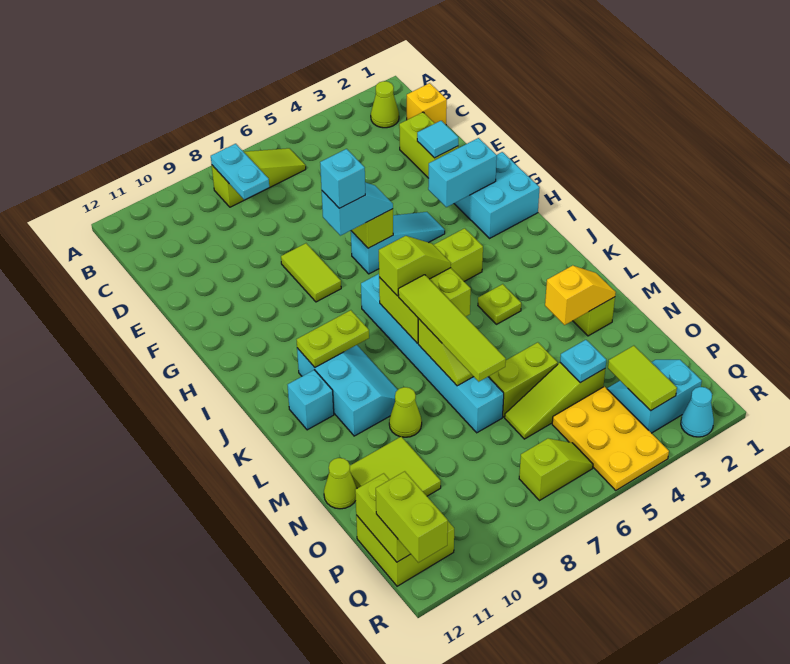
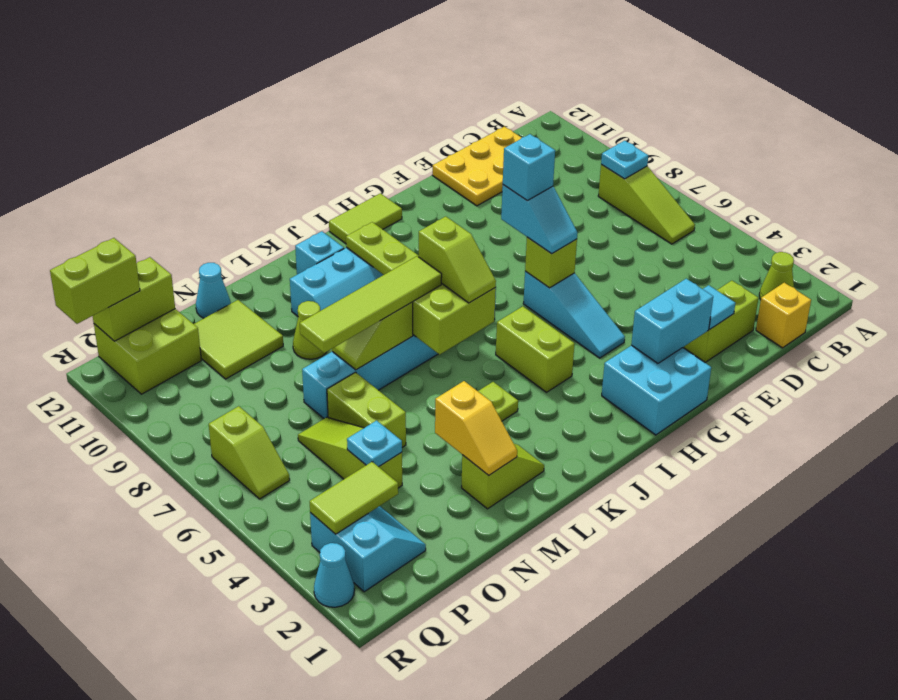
cyan 1x2 plate [211,144,269,200] -> cyan 1x1 plate [601,141,648,179]
lime 1x2 tile [281,243,341,302] -> lime 1x2 tile moved to [329,193,402,244]
cyan 1x2 brick [428,138,497,207] -> cyan 1x2 brick turned to [631,279,713,363]
lime 1x1 cone [324,458,357,509] -> cyan 1x1 cone [196,263,231,318]
yellow 2x3 plate [552,387,669,490] -> yellow 2x3 plate moved to [432,127,522,206]

